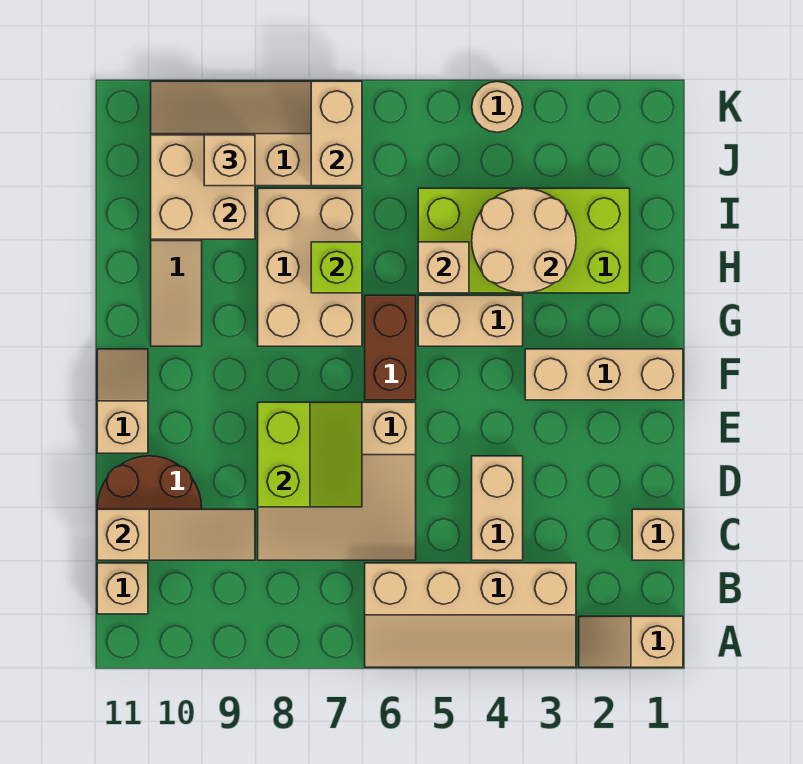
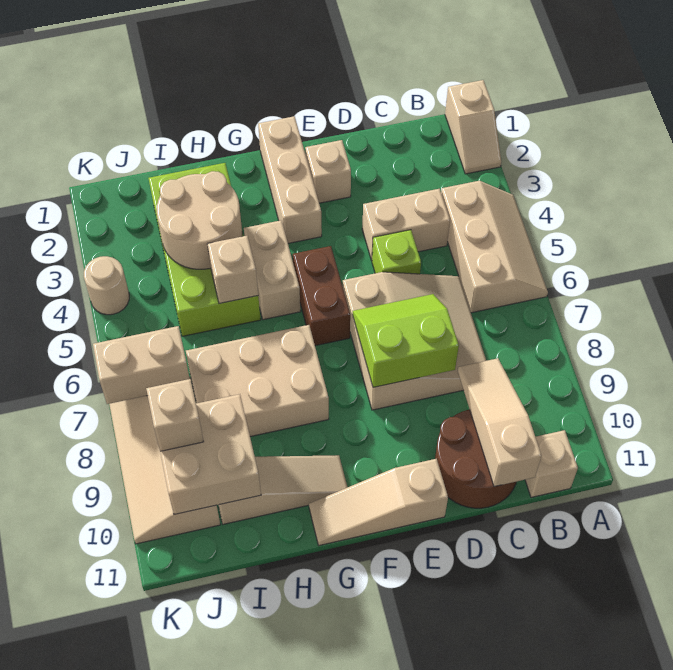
tan 2x4 slope [365,563,576,667] -> tan 2x3 slope [441,181,548,313]
tan 1x1 brick [632,509,683,560] -> tan 1x1 brick moved to [305,140,351,203]
tan 1x2 slope [97,349,148,453] -> tan 1x3 slope [309,459,448,545]
brown 1x2 brick [365,295,416,400] -> brown 1x2 brick turned to [293,246,350,346]
lime 1x1 brick [311,242,362,293] -> lime 1x1 brick moved to [372,230,421,274]

